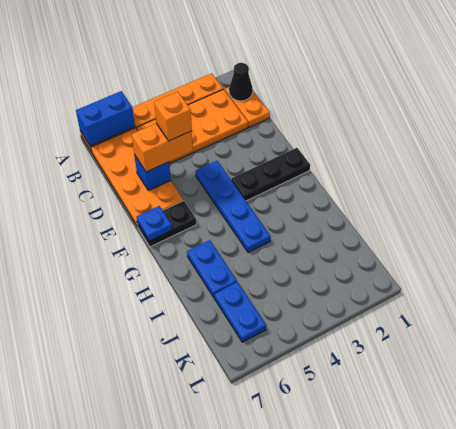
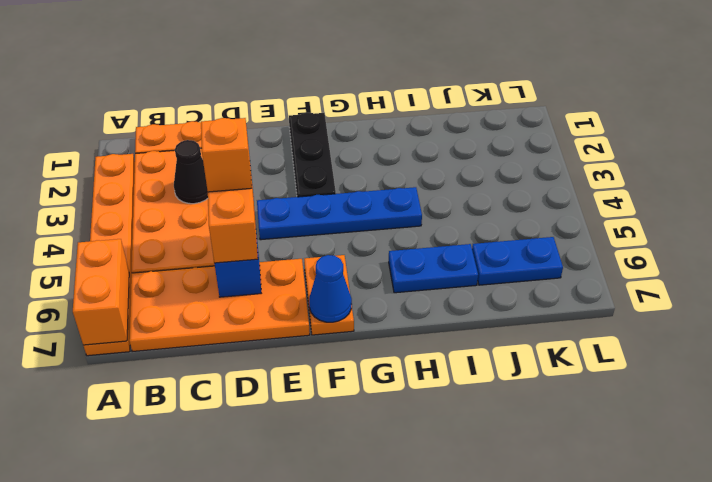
blue 1x2 brick [76,91,135,146] -> orange 1x2 brick [73,239,129,345]
black 1x1 cone [229,63,253,101] -> black 1x1 cone moved to [174,140,208,204]
black 1x2 plate [137,201,196,247] -> orange 1x2 plate [304,255,354,335]
blue 1x1 plate [137,206,172,241] -> blue 1x1 cone [309,255,352,322]

